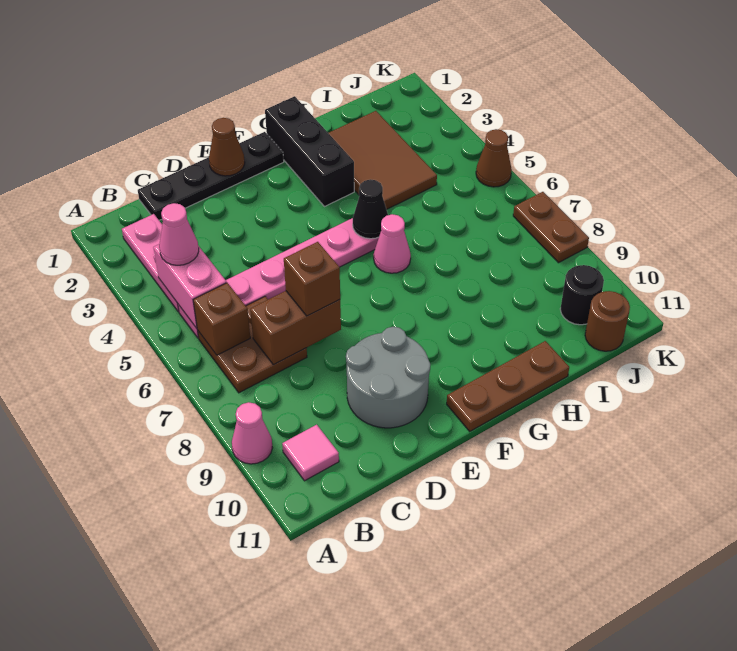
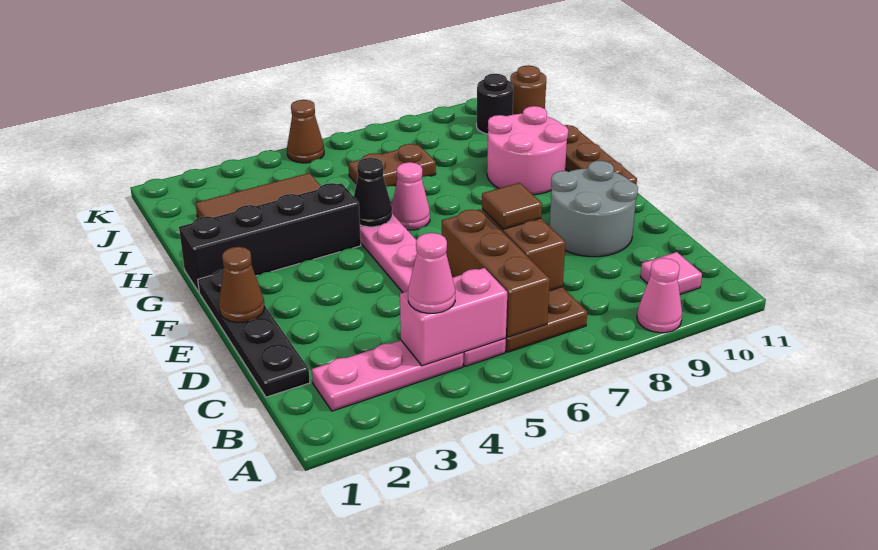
brown 1x1 brick [193,283,250,355] -> brown 1x3 brick [442,209,550,337]
brown 1x1 brick [284,242,340,316] -> brown 1x1 tile [482,183,542,229]
black 1x3 brick [265,96,354,207] -> black 1x4 brick [179,183,361,292]
none -> pink 2x2 round brick [487,106,568,195]
brown 1x2 plate [513,192,589,263] -> brown 1x2 plate moved to [348,144,436,187]

